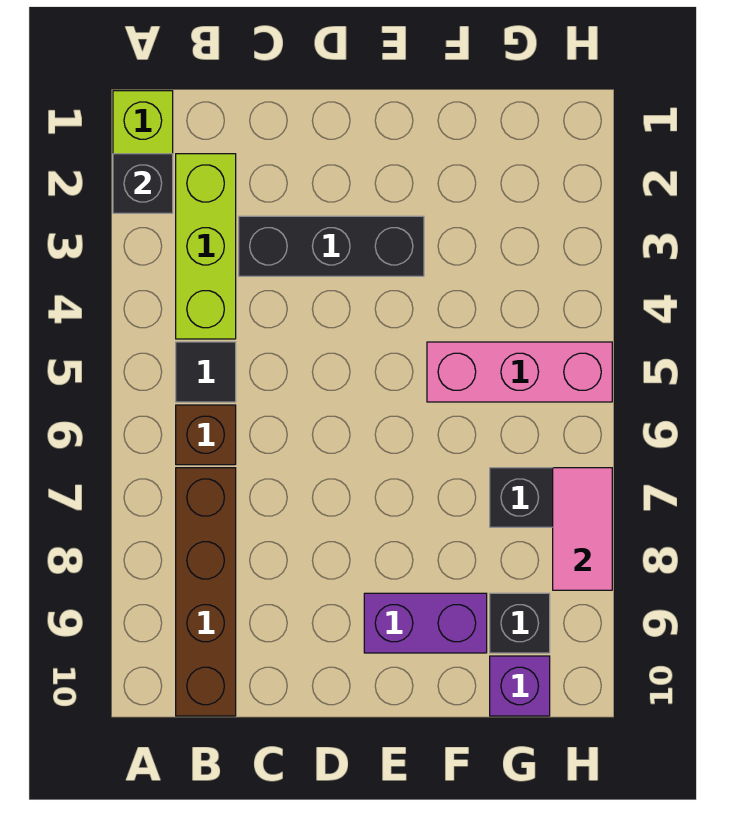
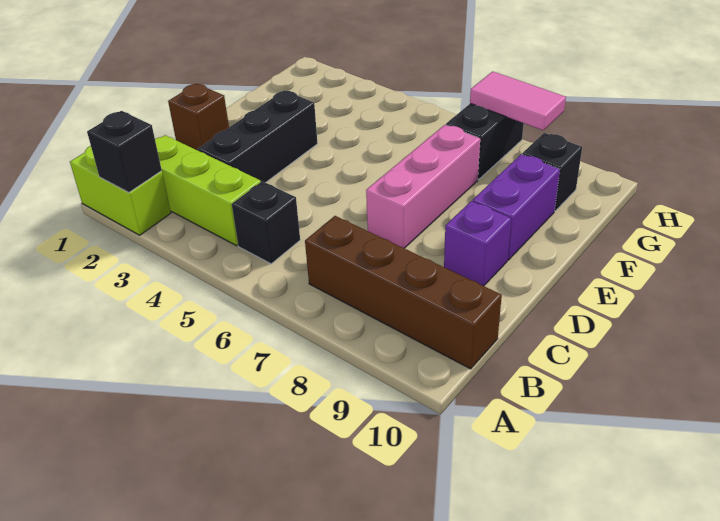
black 1x1 tile [176,342,236,402] -> black 1x1 brick [232,181,300,264]
brown 1x1 brick [176,405,236,465] -> brown 1x1 brick moved to [168,84,229,150]
pink 1x3 brick [427,342,612,402] -> pink 1x3 brick moved to [366,125,480,248]
purple 1x1 brick [490,656,550,716] -> purple 1x1 brick moved to [444,201,511,286]

